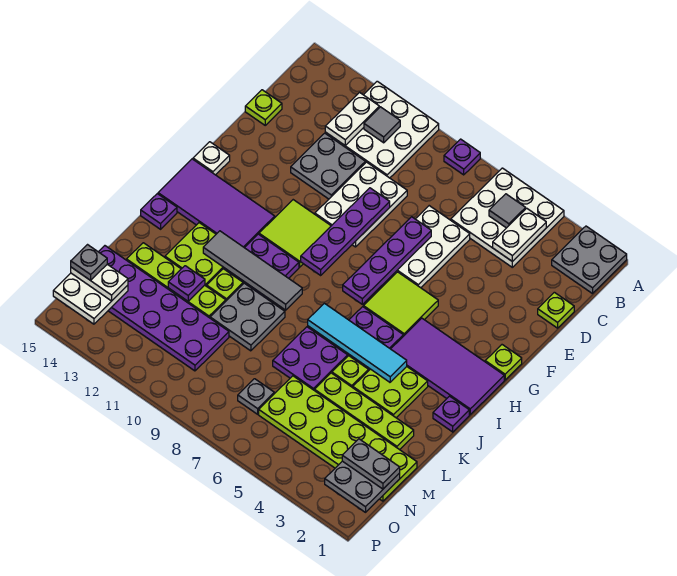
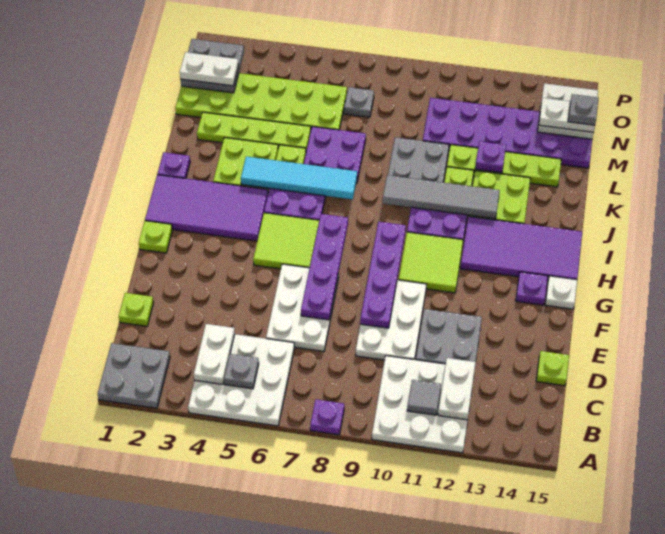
grey 1x1 tile [489,194,526,228] -> grey 1x1 plate [224,354,259,389]
purple 1x1 plate [141,194,177,229] -> purple 1x1 plate moved to [516,272,548,305]
grey 1x2 plate [342,439,400,489] -> white 1x2 plate [180,52,238,86]

